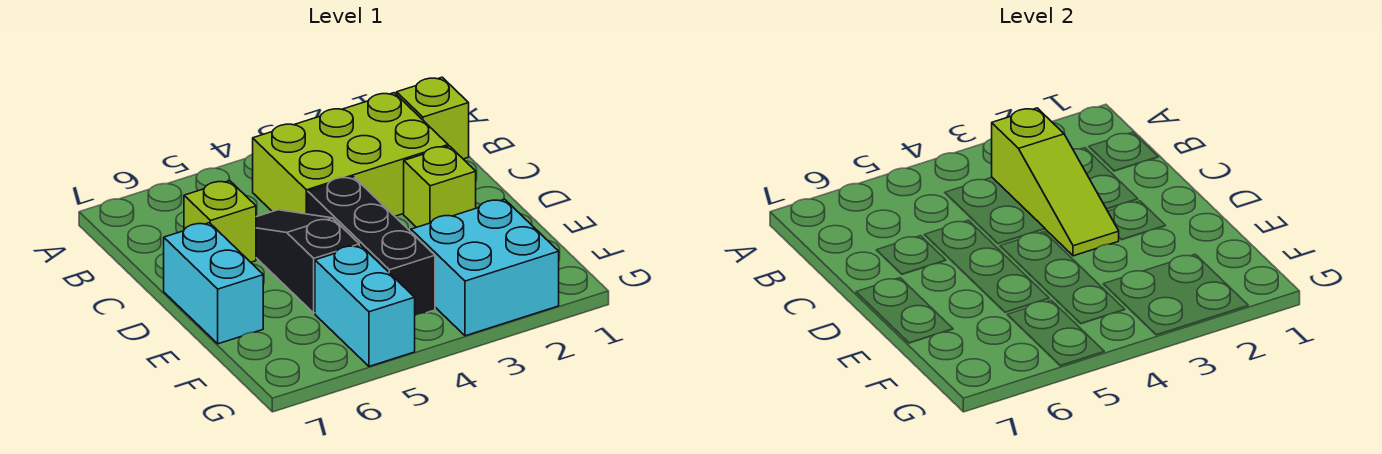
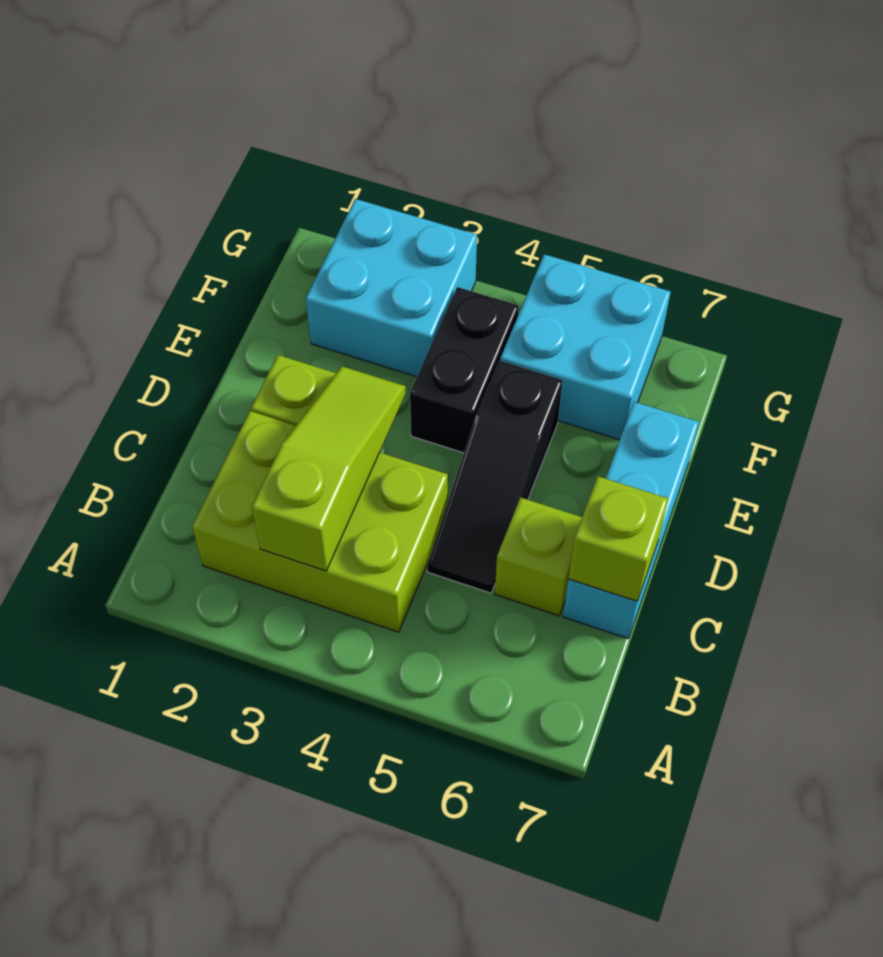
lime 1x1 brick [397,77,469,159] -> lime 1x1 brick moved to [568,476,668,601]
black 1x3 brick [308,177,435,315] -> black 1x2 brick [410,287,519,453]
cyan 1x2 brick [164,223,263,344] -> cyan 1x3 brick [563,402,699,638]
cyan 1x2 brick [315,245,415,366] -> cyan 2x2 brick [500,254,671,440]

